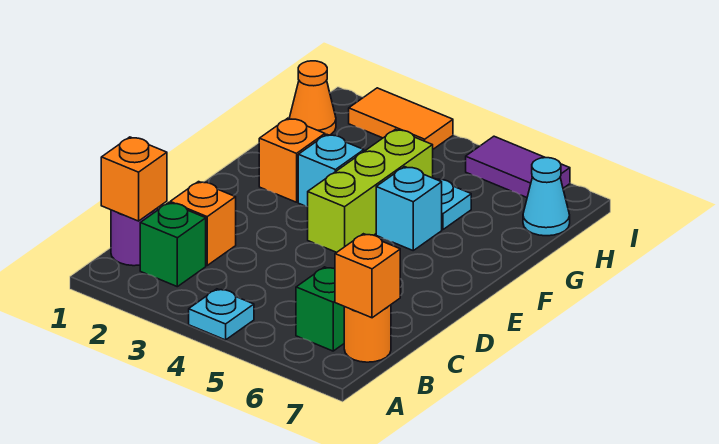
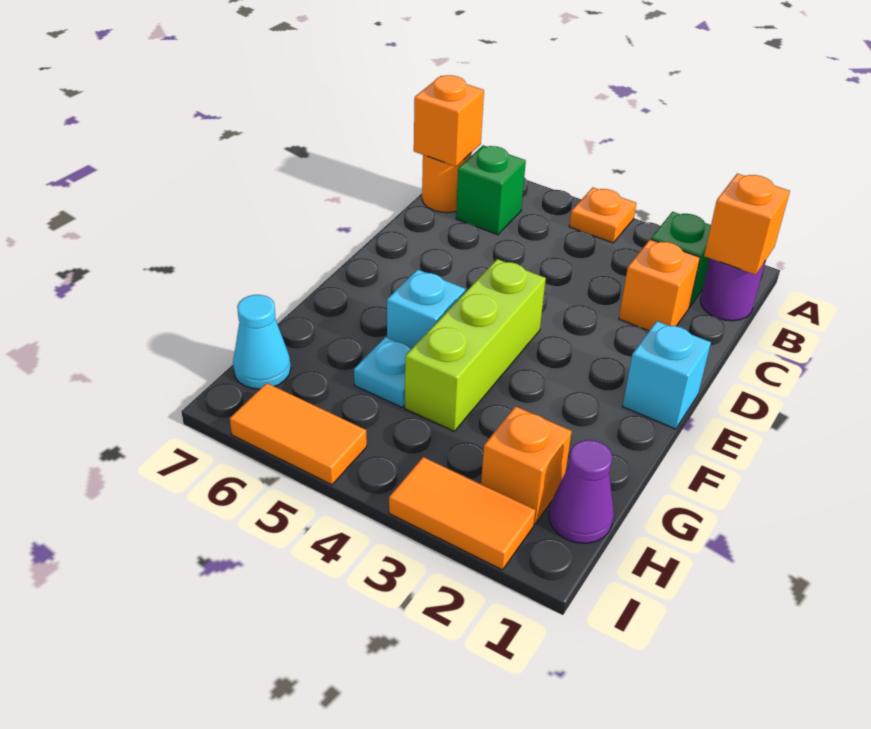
cyan 1x1 plate [189,289,254,340] -> orange 1x1 plate [569,188,636,243]
orange 1x1 brick [259,118,325,202] -> orange 1x1 brick moved to [481,406,572,524]
cyan 1x1 brick [298,134,364,207] -> cyan 1x1 brick moved to [623,321,711,429]
orange 1x1 cone [289,61,336,135] -> purple 1x1 cone [549,440,614,543]
purple 1x2 tile [466,136,570,197] -> orange 1x2 tile [230,383,367,485]

